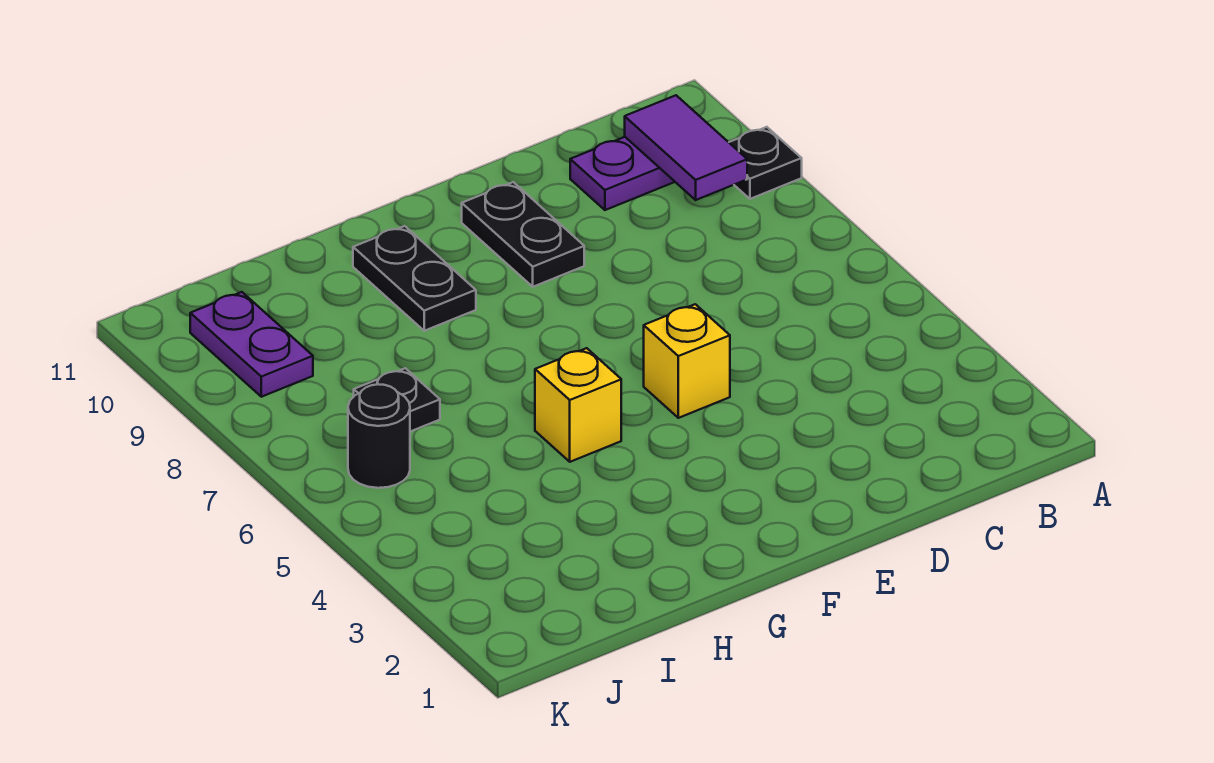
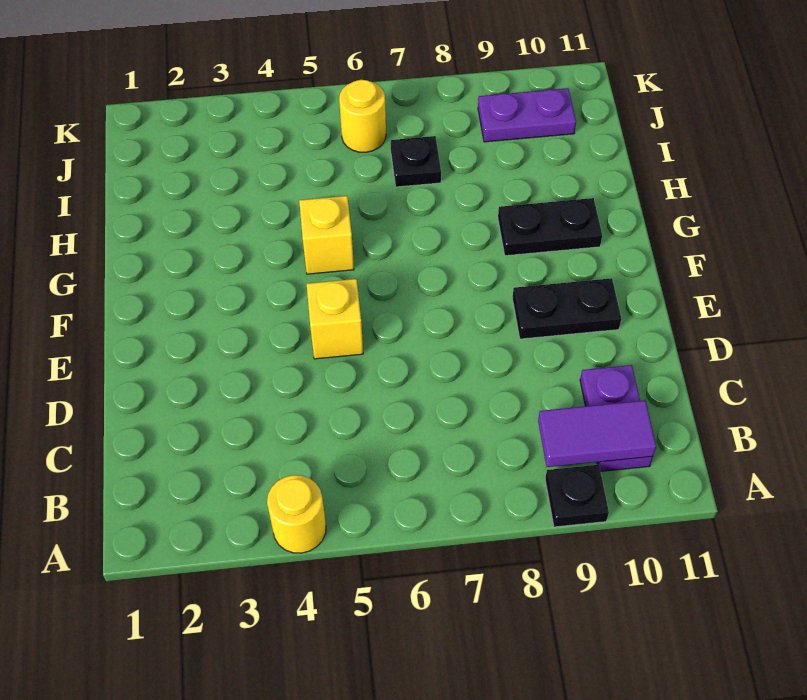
none -> yellow 1x1 round brick [267,475,326,553]
black 1x1 round brick [348,384,410,488] -> yellow 1x1 round brick [339,80,386,152]

